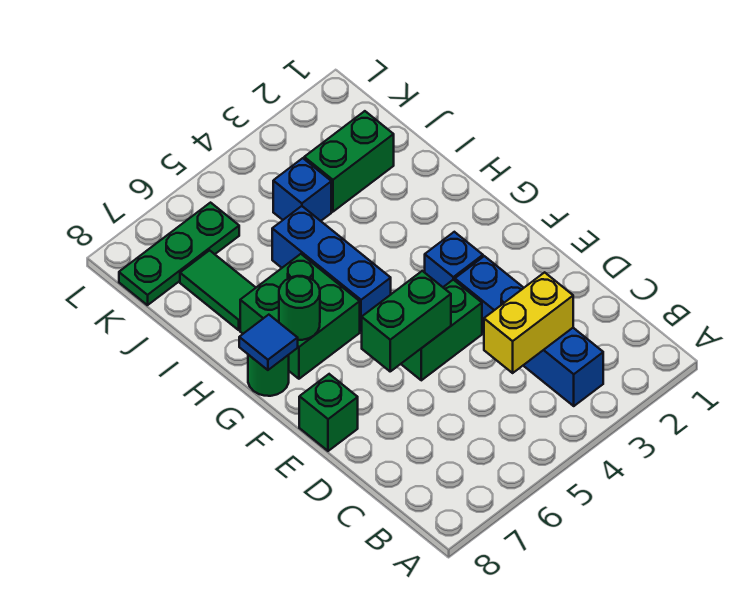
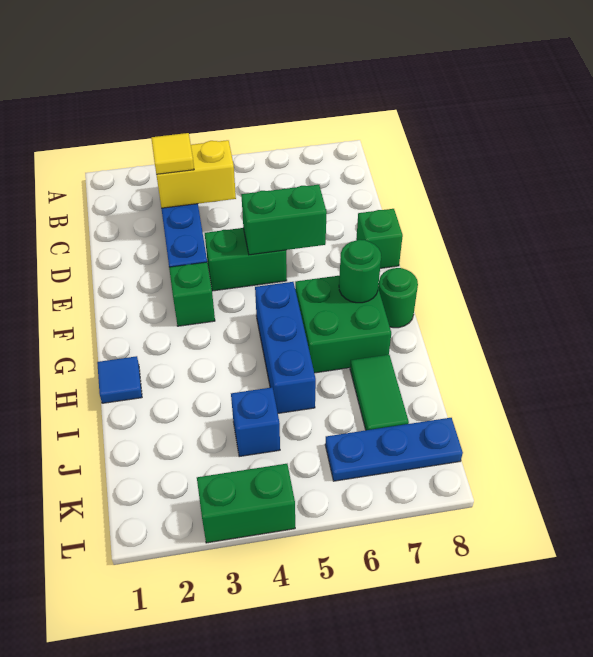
none -> yellow 1x1 tile [151,133,194,174]
blue 1x1 brick [425,232,483,287] -> green 1x1 brick [169,262,215,326]
blue 1x1 tile [239,315,298,370] -> blue 1x1 tile moved to [97,356,142,403]
green 1x2 brick [304,111,394,212] -> green 1x2 brick moved to [197,464,295,543]
green 1x3 plate [119,203,239,305] -> blue 1x3 plate [325,418,463,481]

